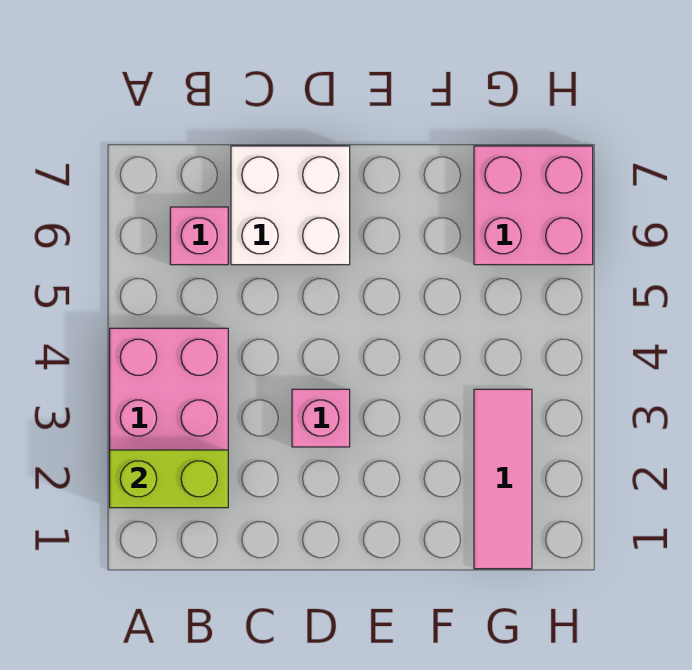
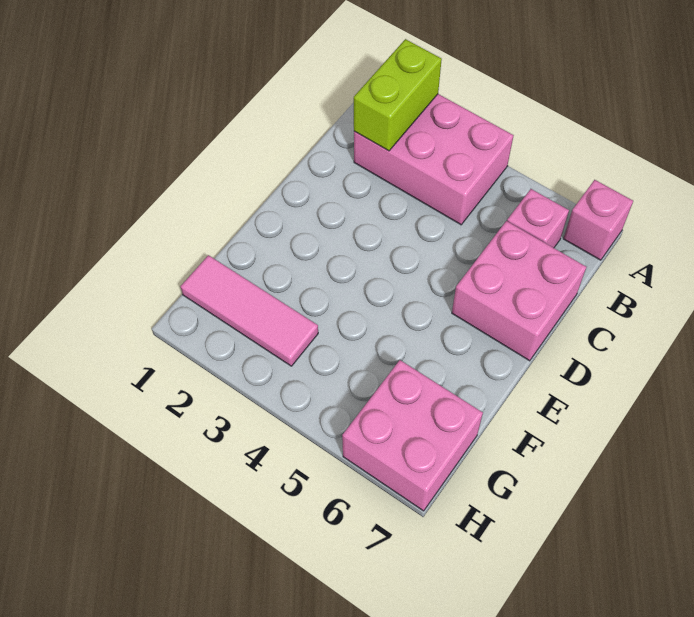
white 2x2 brick [231,146,350,265] -> pink 2x2 brick [452,221,586,361]
pink 1x1 brick [292,389,350,447] -> pink 1x1 brick moved to [563,180,633,260]

